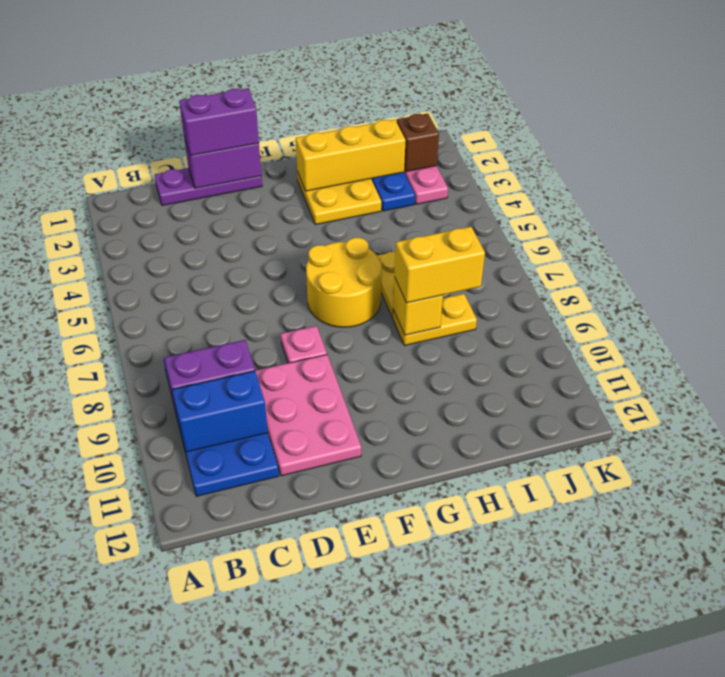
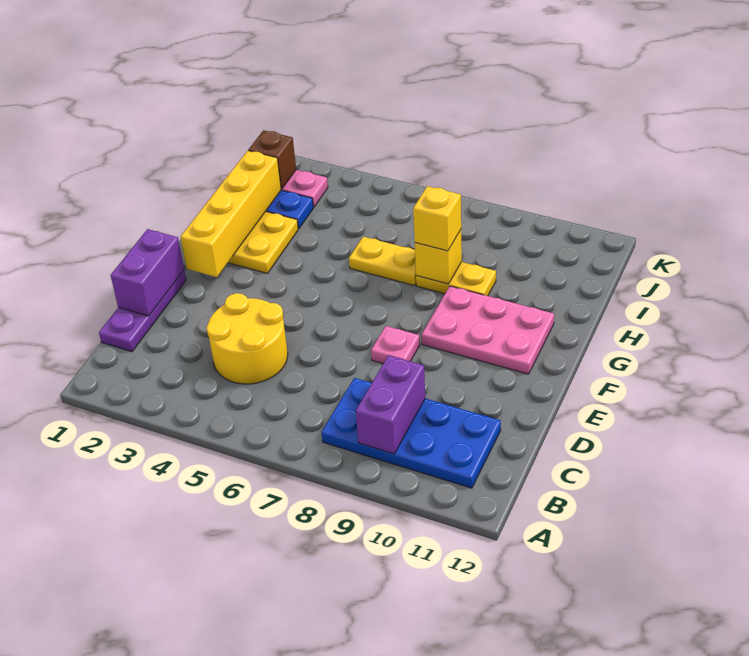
blue 1x2 brick [172,371,268,452] -> none
purple 1x2 brick [179,89,259,156] -> none
pink 2x3 plate [255,355,361,476] -> pink 2x3 plate moved to [422,286,554,374]
yellow 2x2 round brick [306,238,382,327] -> yellow 2x2 round brick moved to [207,293,288,384]
yellow 1x3 brick [296,120,406,191] -> yellow 1x4 brick [181,151,281,277]
yellow 1x2 plate [393,294,477,345] -> yellow 1x2 plate turned to [416,262,496,296]
yellow 1x2 brick [395,227,485,303] -> yellow 1x1 brick [413,186,461,251]

